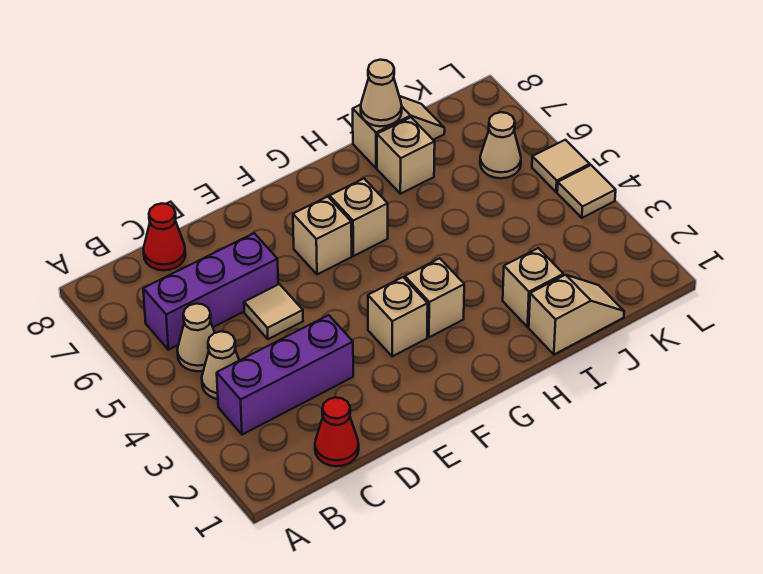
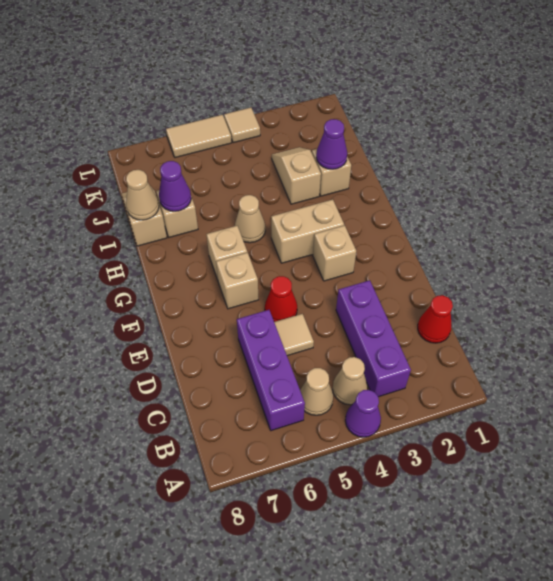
none -> purple 1x1 cone [345,390,381,437]
red 1x1 cone [144,203,185,270] -> red 1x1 cone moved to [265,276,297,322]
tan 1x1 brick [405,258,464,337] -> tan 1x2 brick [271,199,344,263]
tan 1x2 slope [529,275,624,354] -> tan 1x2 slope moved to [272,147,321,204]
none -> purple 1x1 cone [316,119,347,169]
none -> purple 1x1 cone [159,161,191,211]
tan 1x1 cone [480,112,521,178] -> tan 1x1 cone moved to [235,195,265,243]
tan 1x1 tile [532,140,590,192] -> tan 1x2 tile [166,115,232,158]

